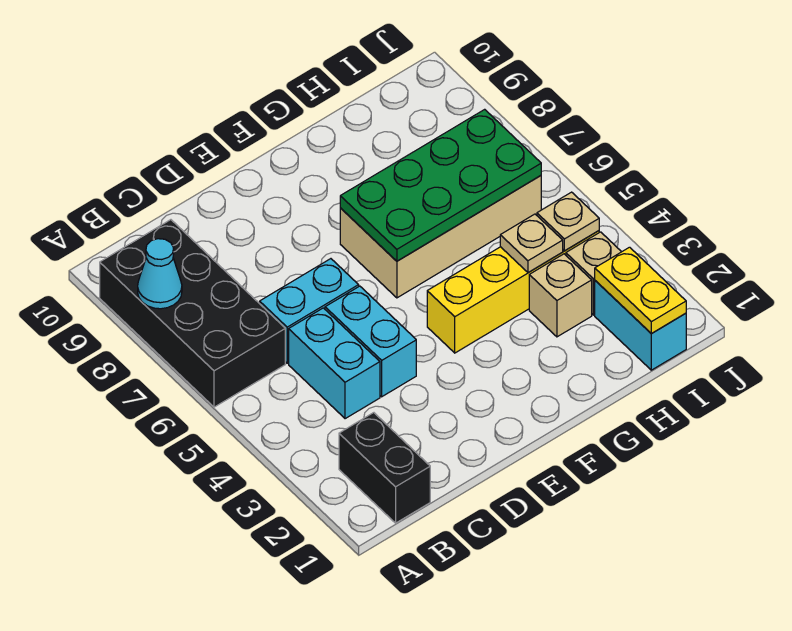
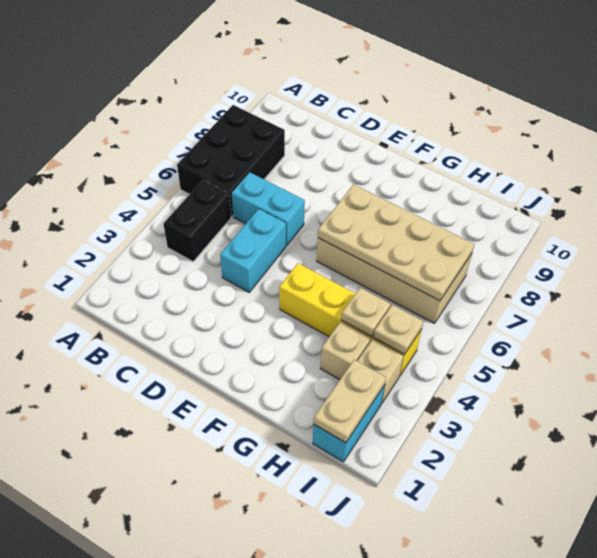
black 2x4 brick [100,220,285,407] -> black 2x3 brick [177,105,285,216]
cyan 1x1 cone [138,239,182,309] -> none
black 1x2 brick [339,413,430,523] -> black 1x2 brick moved to [164,180,231,261]
cyan 1x2 brick [289,308,380,419] -> none
green 2x4 plate [340,109,541,261] -> tan 2x4 plate [318,185,474,301]
yellow 1x2 plate [595,247,686,333] -> tan 1x2 plate [314,360,386,443]

